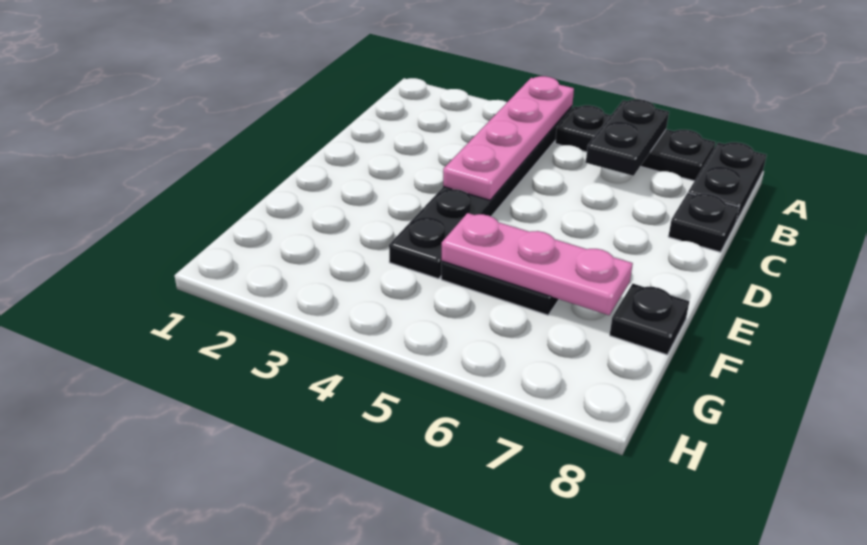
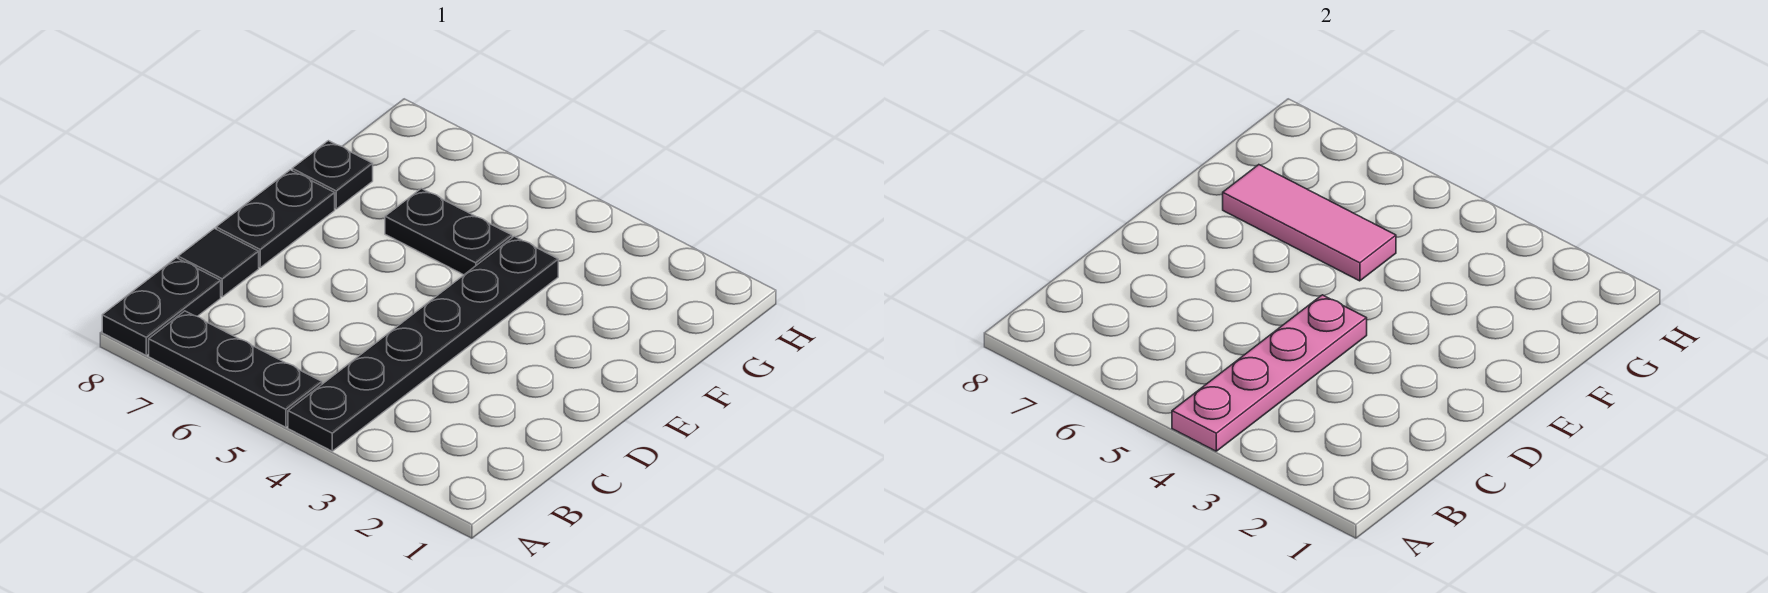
black 1x2 plate [586,99,669,176] -> black 1x2 plate moved to [216,170,335,268]
black 1x1 plate [668,193,739,252] -> black 1x1 tile [178,228,259,297]
pink 1x3 plate [441,213,633,315] -> pink 1x3 tile [1223,165,1396,281]

